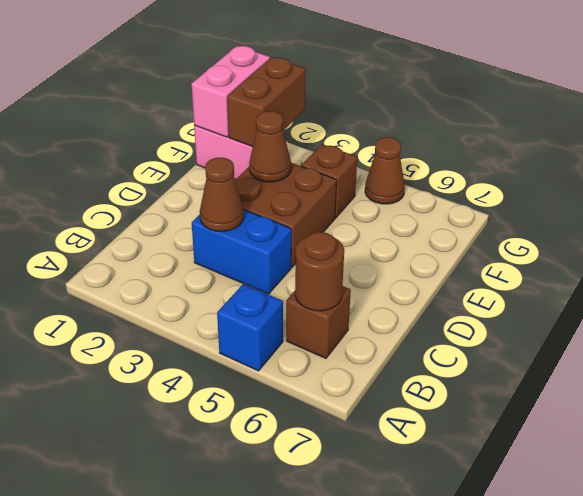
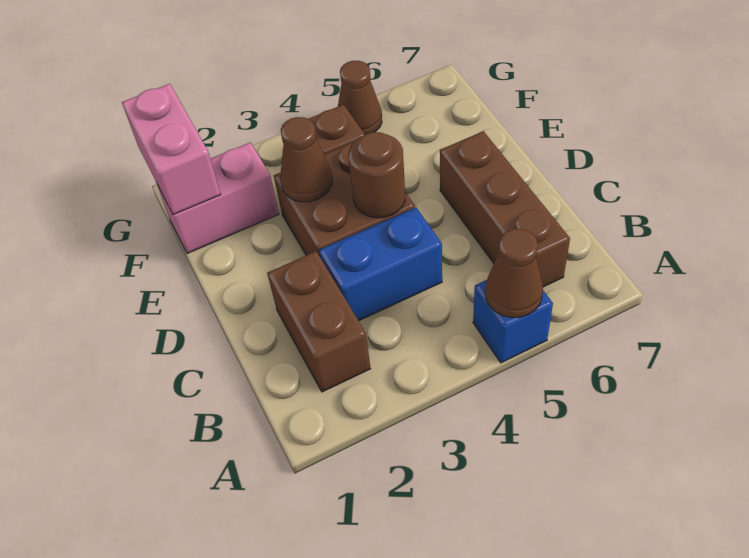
brown 1x1 brick [286,286,351,358] -> brown 1x3 brick [440,131,570,287]
brown 1x1 round brick [295,232,344,311] -> brown 1x1 round brick moved to [348,132,405,218]
brown 1x1 cone [200,158,244,231] -> brown 1x1 cone moved to [485,229,543,317]
brown 1x2 brick [227,57,306,147] -> brown 1x2 brick moved to [267,251,371,392]

